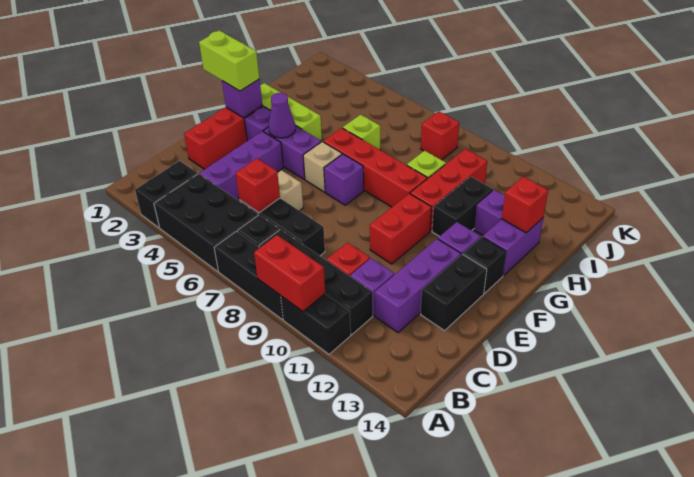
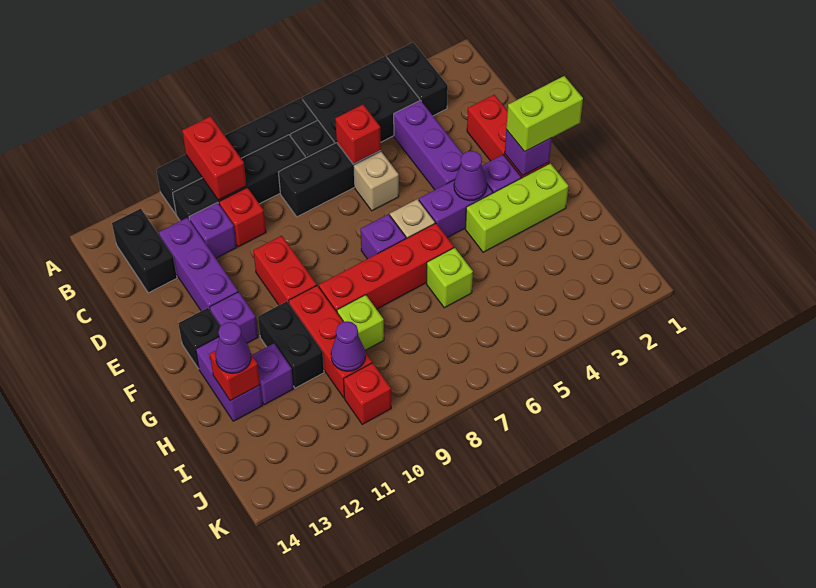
red 1x2 brick [254,235,325,311] -> red 1x2 brick turned to [182,116,247,200]
black 1x2 brick [421,254,487,331] -> black 1x2 brick moved to [112,209,177,293]
none -> purple 1x1 cone [215,322,251,373]
none -> purple 1x1 cone [331,321,365,371]
red 1x1 brick [421,111,459,160] -> red 1x1 brick moved to [344,363,391,424]

